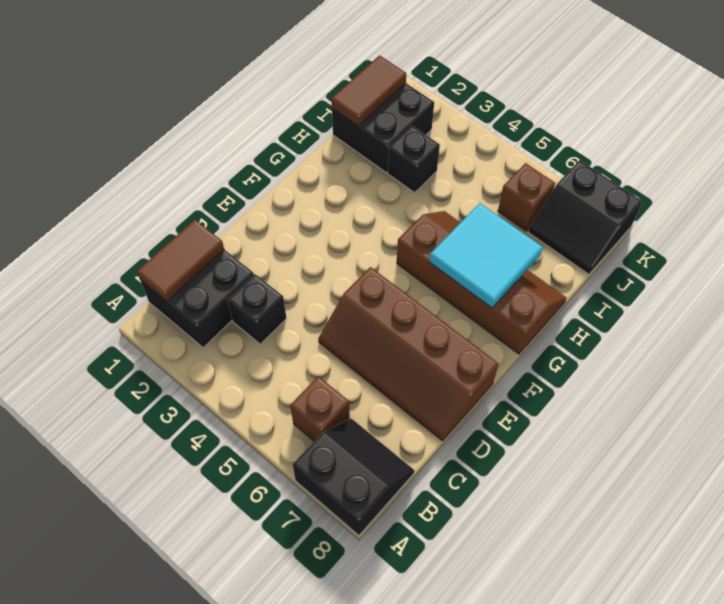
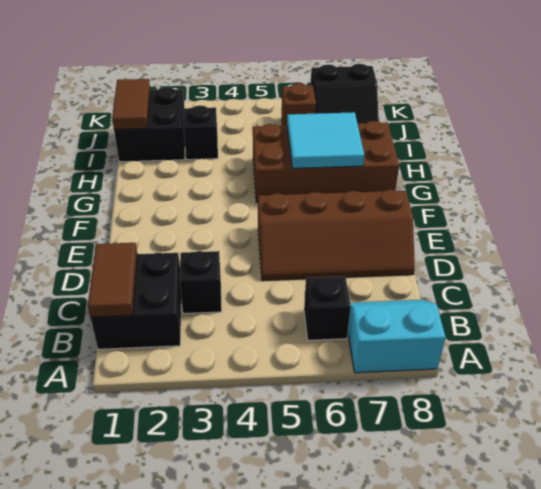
black 2x2 slope [293,418,415,535] -> cyan 2x2 slope [348,300,446,373]
brown 1x1 brick [290,376,350,441] -> black 1x1 brick [304,276,351,340]
brown 2x4 slope [397,211,566,354] -> brown 2x4 brick [253,121,399,202]

